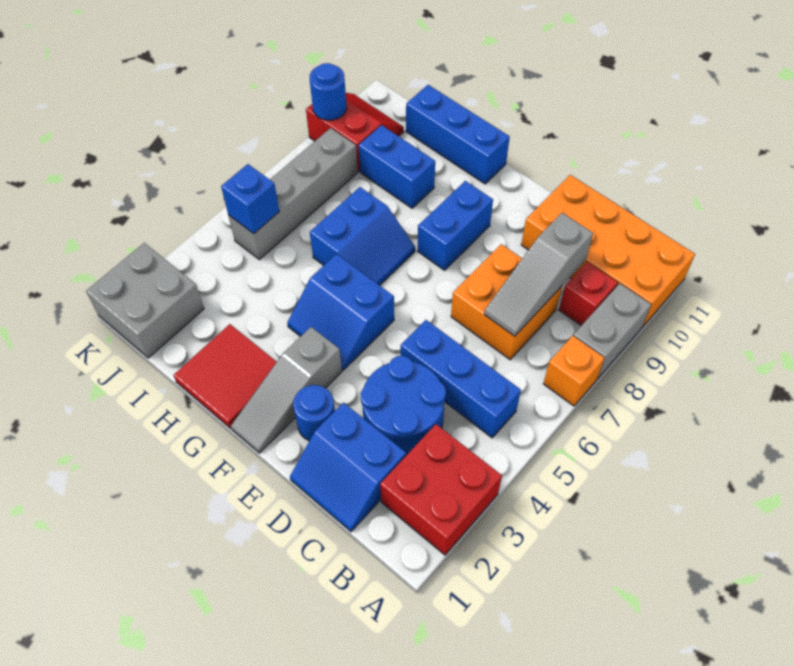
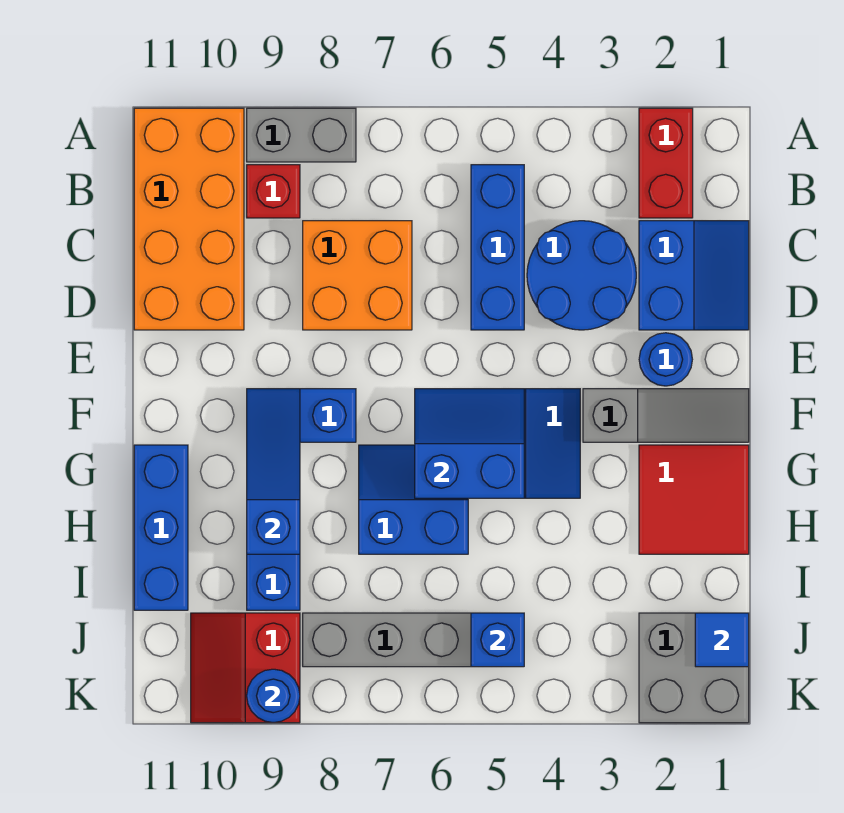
red 2x2 brick [380,424,502,555] -> red 1x2 brick [639,108,693,218]
orange 1x1 brick [543,336,604,406] -> none
grey 1x3 slope [484,213,593,336] -> none
none -> blue 2x2 slope [415,389,524,498]
none -> blue 1x3 slope [247,389,300,554]
none -> blue 1x1 tile [695,613,749,667]

